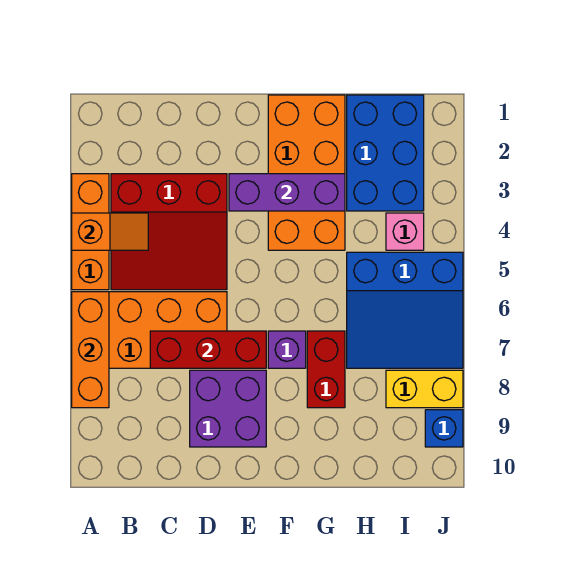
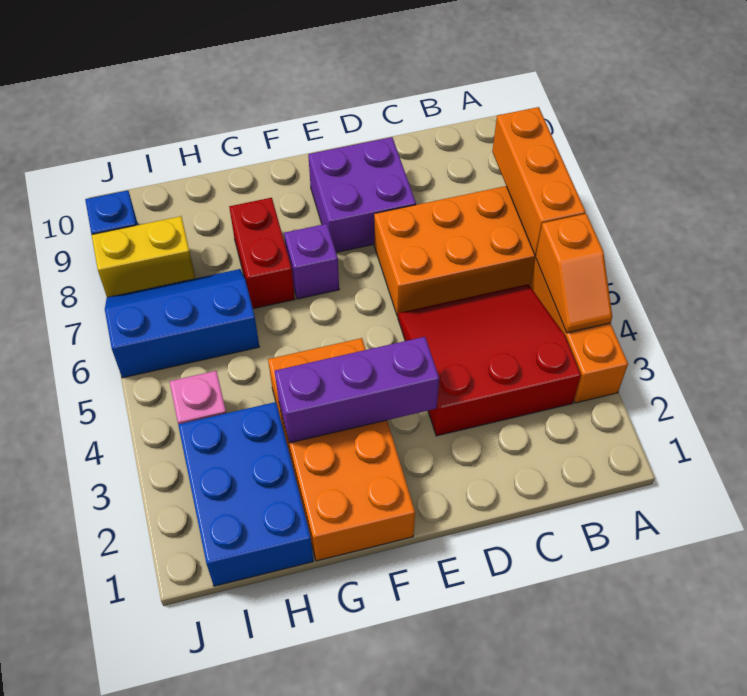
orange 1x2 slope [72,213,148,250] -> orange 1x2 slope turned to [536,214,612,333]
red 1x3 brick [150,331,266,368] -> none
blue 3x3 slope [347,252,463,368] -> blue 2x3 slope [105,269,259,378]

